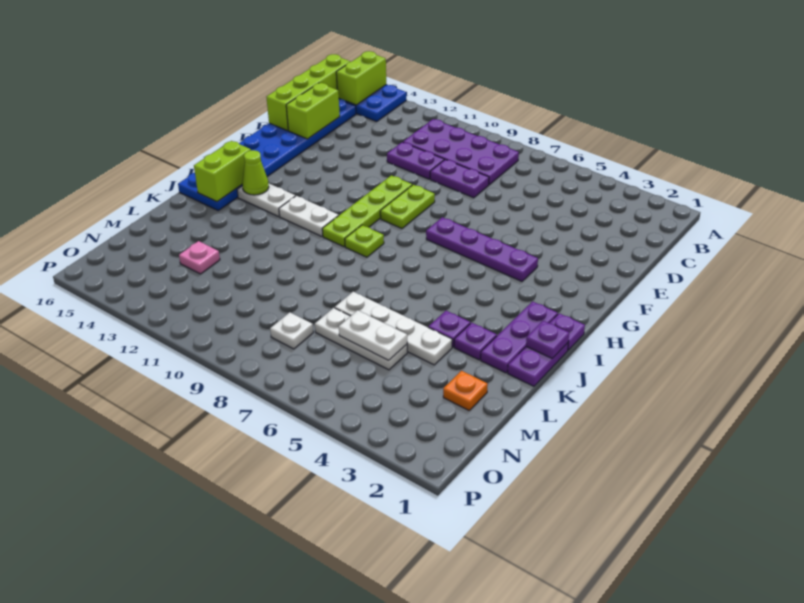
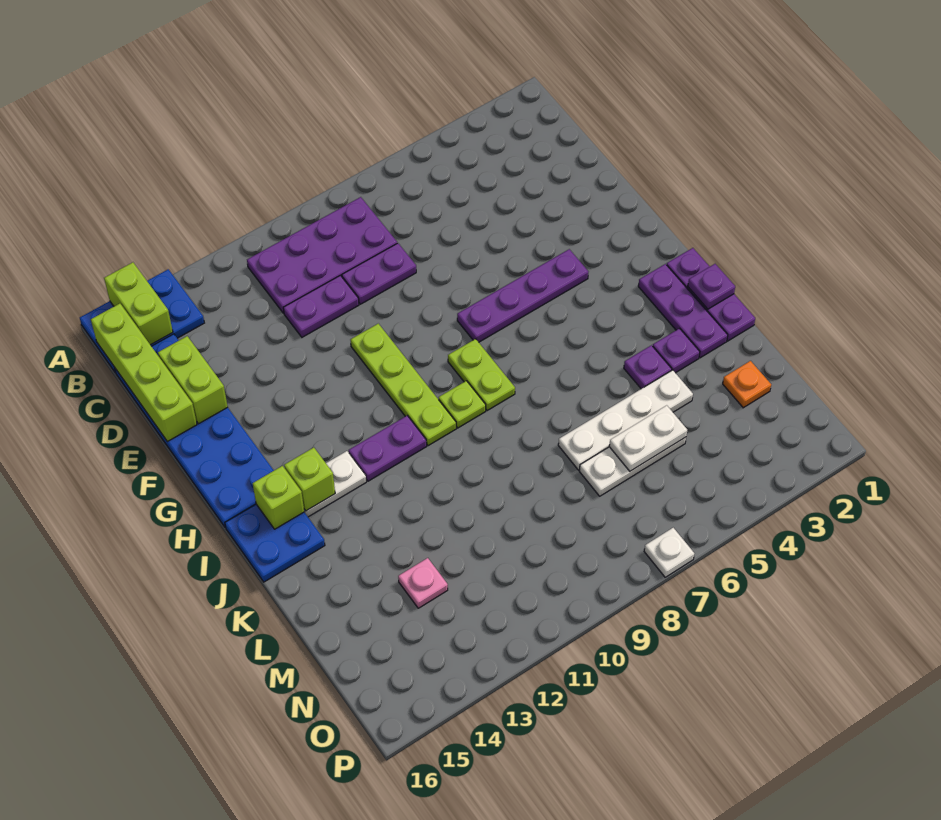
lime 1x2 plate [380,185,435,229] -> lime 1x2 plate moved to [448,339,515,411]
white 1x2 plate [279,196,339,236] -> purple 1x2 plate [349,416,427,481]
lime 1x1 cone [242,150,269,195] -> lime 1x1 brick [284,448,335,511]
lime 1x2 brick [194,141,251,202] -> lime 1x1 brick [253,466,304,529]
white 1x1 plate [270,312,313,349] -> white 1x1 plate moved to [644,528,694,577]

